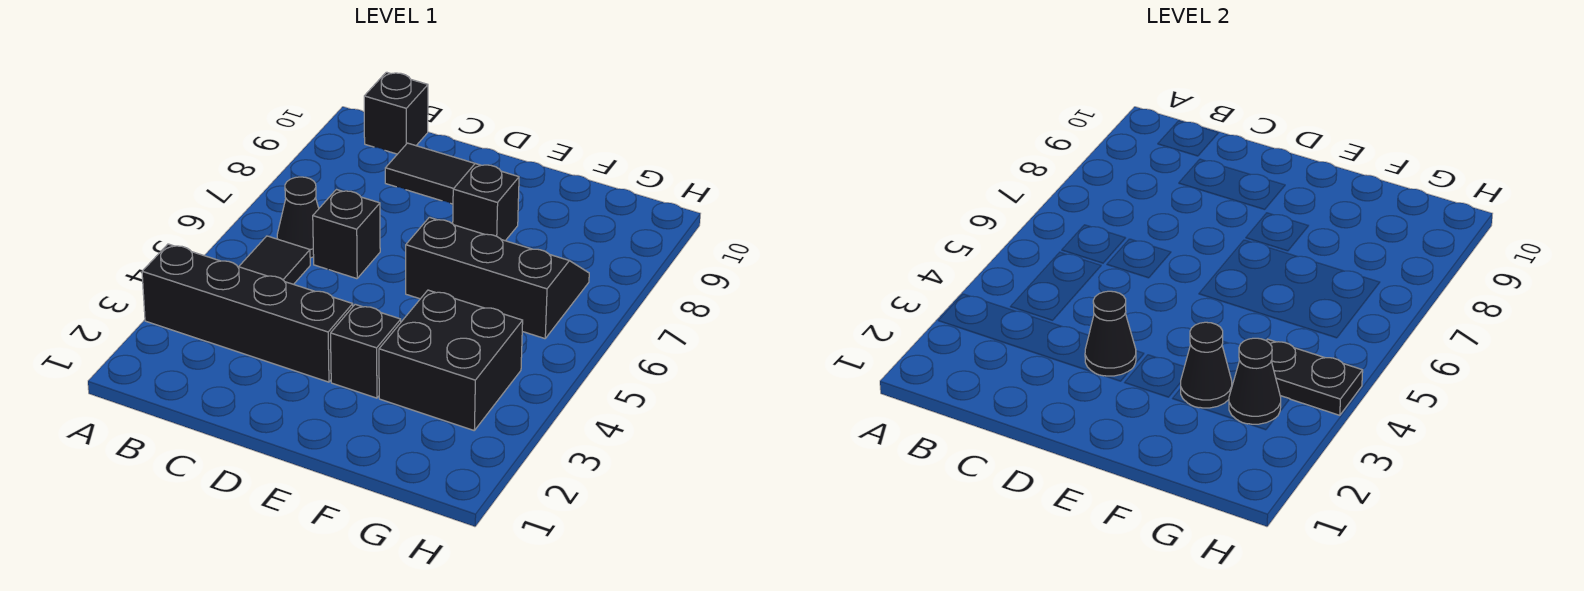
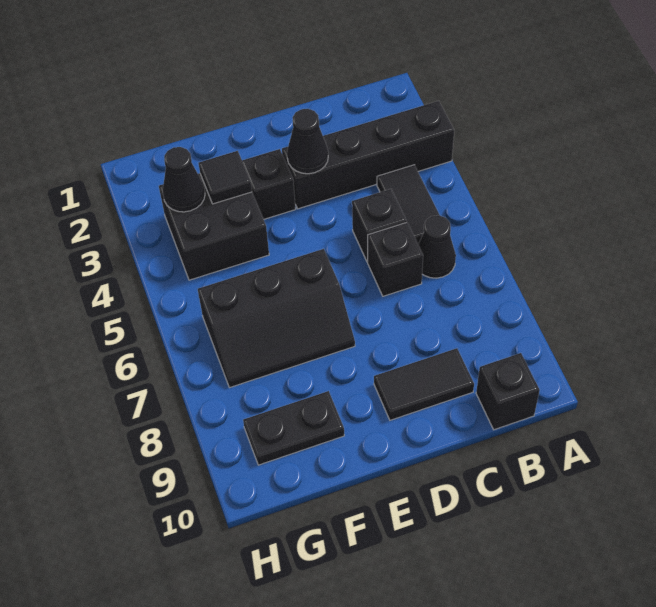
black 1x1 brick [453,164,519,241] -> black 1x1 brick moved to [352,189,407,262]
black 1x1 cone [1181,322,1232,408] -> black 1x1 tile [199,151,252,204]
black 1x2 plate [1266,339,1363,415] -> black 1x2 plate moved to [243,391,344,465]

